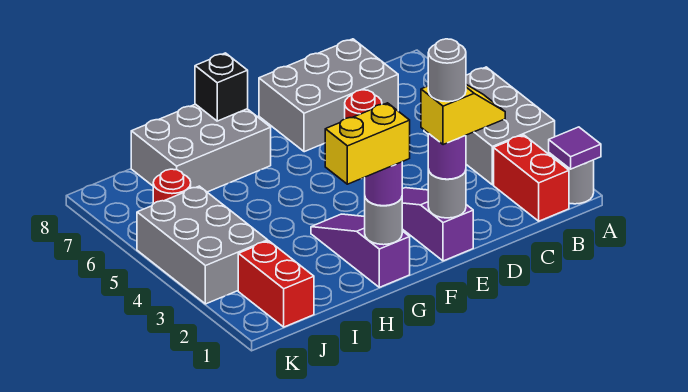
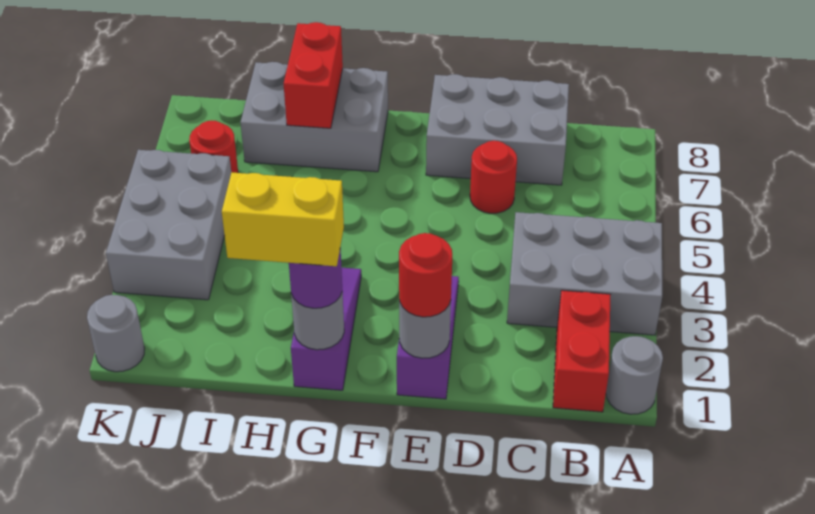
purple 1x1 tile [549,127,601,169] -> none
grey 2x3 brick [424,67,555,185] -> grey 2x3 brick turned to [507,212,662,335]
yellow 1x2 slope [421,85,505,145] -> none
purple 1x1 round brick [428,133,466,179] -> red 1x1 round brick [399,233,452,317]
grey 1x1 round brick [428,39,466,102] -> grey 1x1 round brick moved to [87,295,145,372]
black 1x1 brick [195,53,248,121] -> none
red 1x2 brick [238,241,314,327] -> red 1x2 brick moved to [284,22,343,128]

